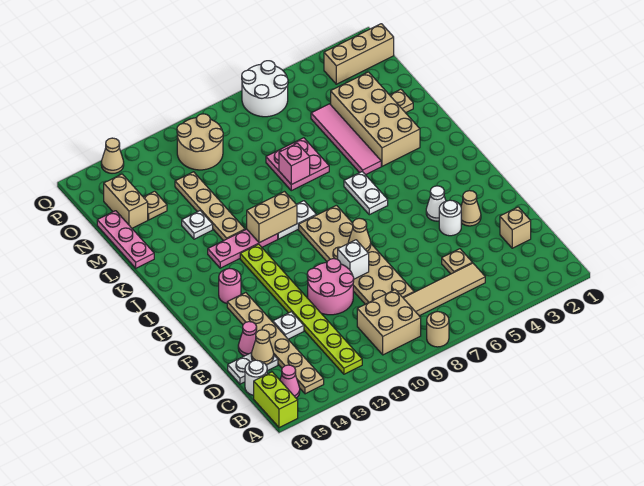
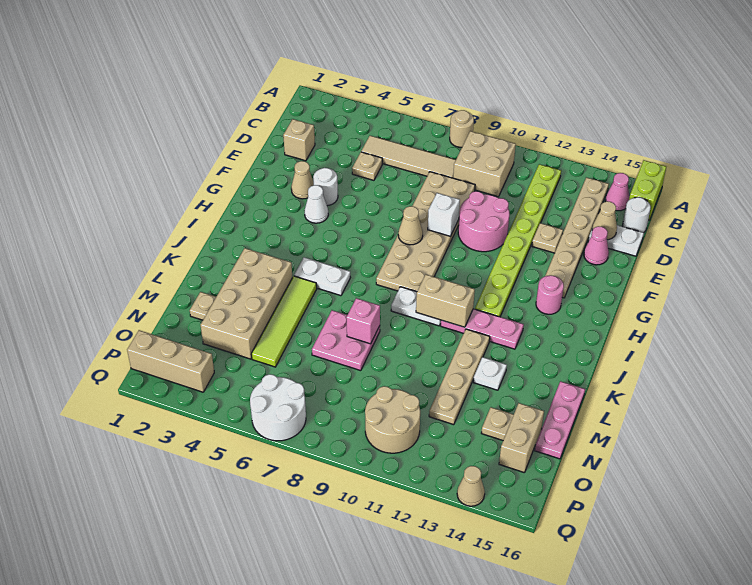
white 1x1 plate [273,312,304,339] -> tan 1x1 plate [532,223,563,253]
white 1x2 plate [344,172,388,215] -> white 1x2 plate turned to [294,257,350,296]
pink 1x4 tile [311,104,381,175] -> lime 1x4 tile [251,276,317,367]

